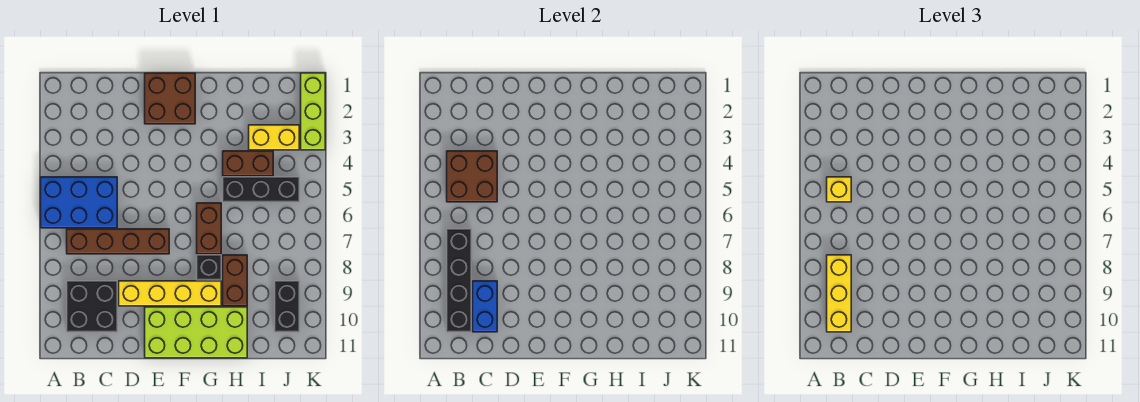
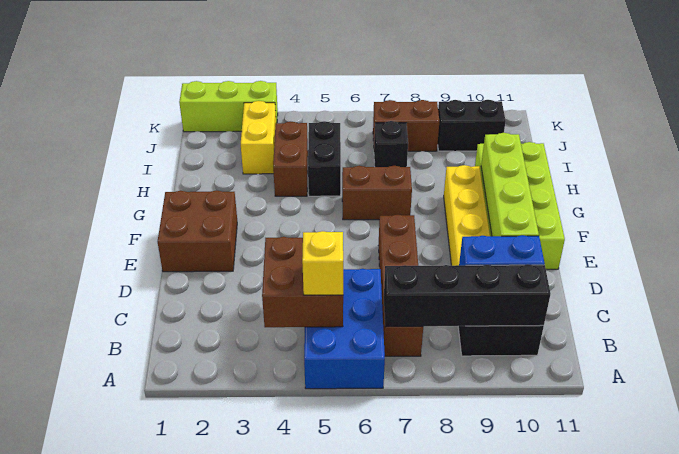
yellow 1x3 brick [827,255,851,332] -> none
none -> lime 1x4 brick [481,133,539,236]
black 1x1 brick [197,255,221,280] -> black 1x1 brick moved to [374,121,408,167]
black 1x3 brick [223,177,299,202] -> black 1x2 brick [308,121,341,196]
brown 1x2 brick [223,255,247,306] -> brown 1x2 brick moved to [373,100,439,151]

